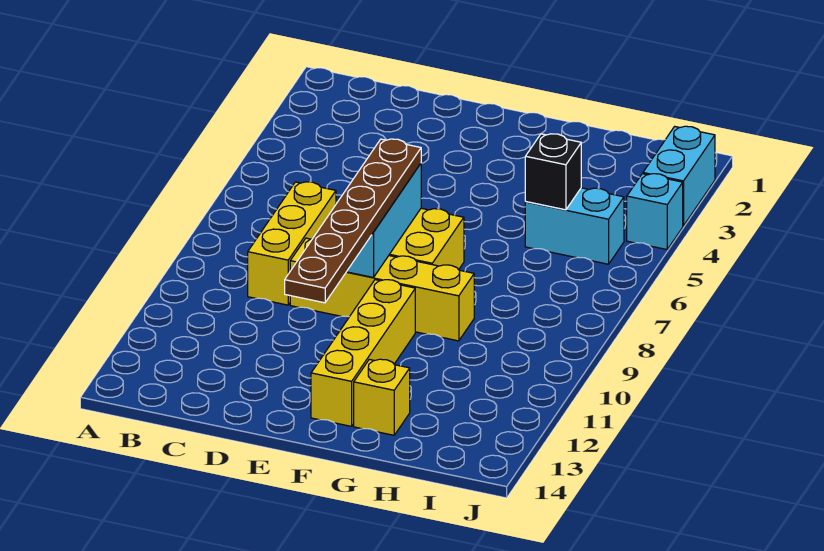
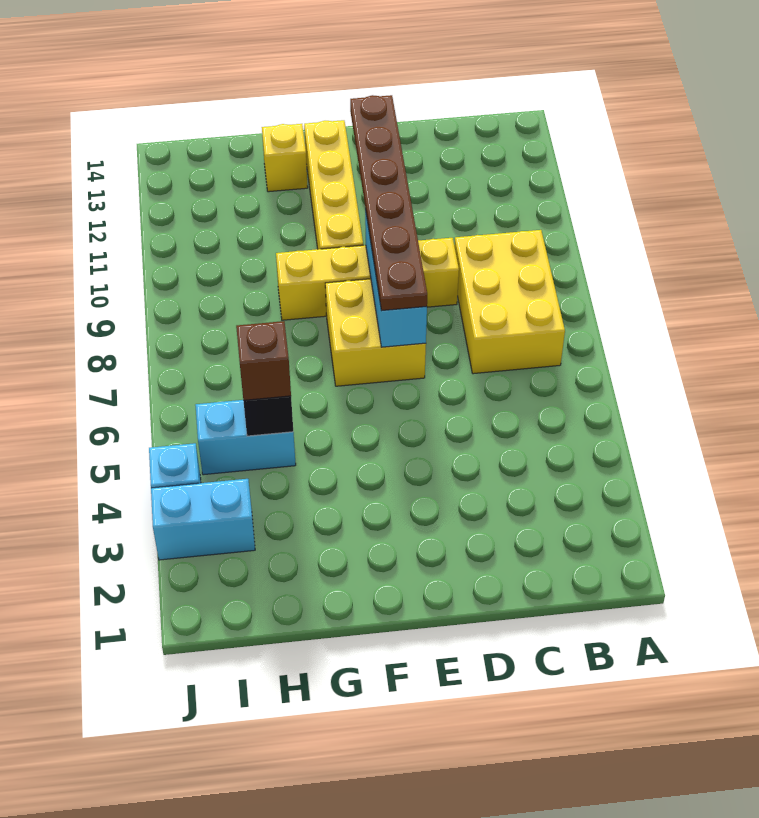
yellow 1x3 brick [248,182,336,305] -> yellow 2x3 brick [454,230,565,374]
none -> brown 1x1 brick [236,321,291,400]
cyan 1x2 brick [643,126,715,226] -> cyan 1x2 brick turned to [151,479,255,560]

